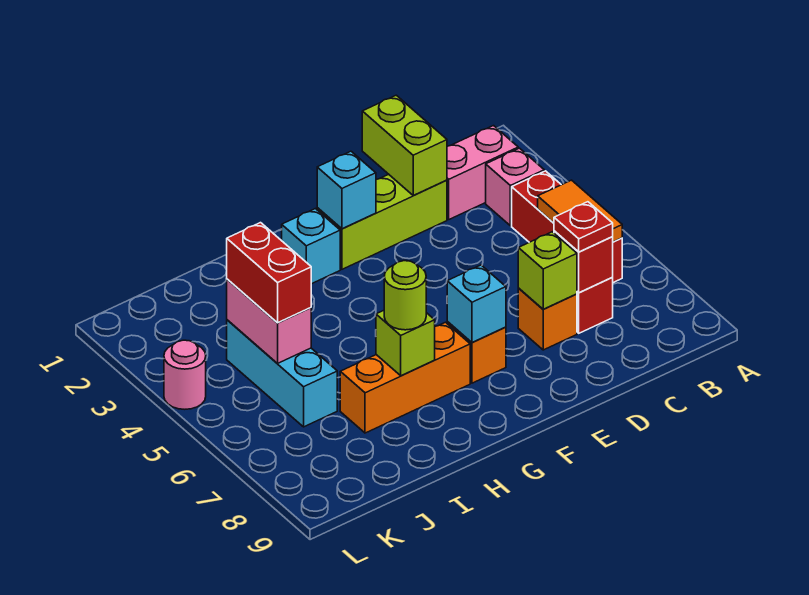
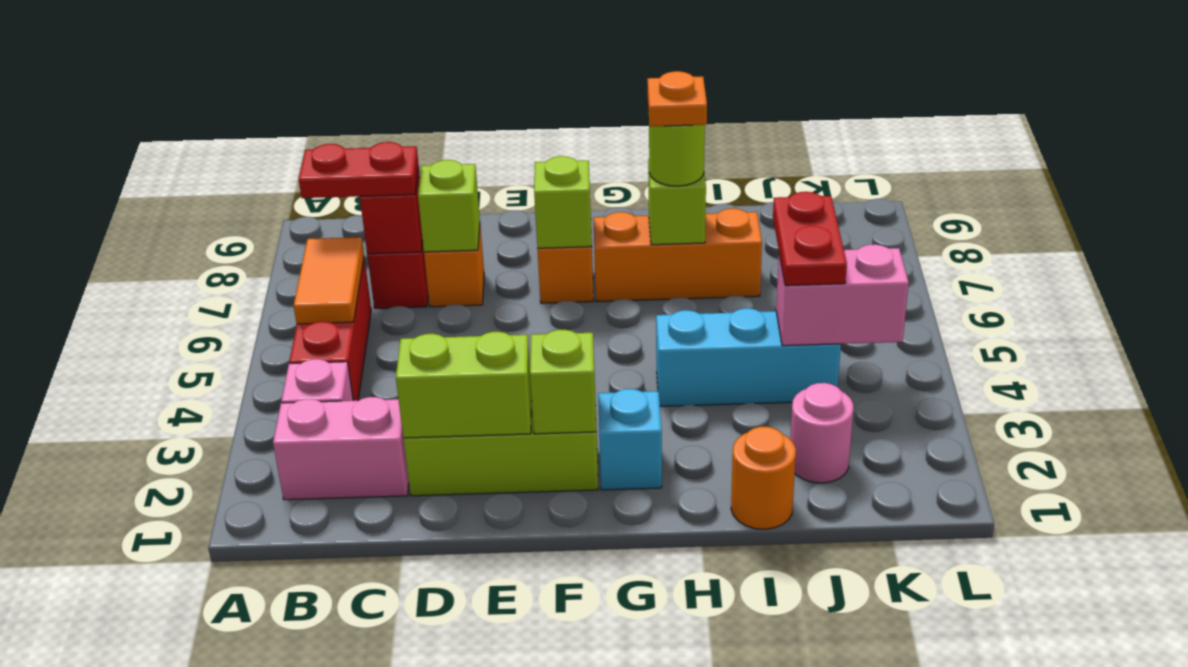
red 1x1 plate [554,202,613,252] -> red 1x2 plate [299,142,419,198]
lime 1x2 brick [362,95,447,196] -> lime 1x2 brick turned to [396,332,532,438]
cyan 1x1 brick [317,151,376,229] -> lime 1x1 brick [530,330,596,434]
cyan 1x1 brick [447,265,506,342] -> lime 1x1 brick [534,156,592,248]
none -> orange 1x1 plate [647,71,707,127]
none -> orange 1x1 round brick [731,427,796,529]
cyan 1x3 brick [227,320,337,427] -> cyan 1x3 brick turned to [656,308,841,406]
pink 1x2 brick [227,279,311,364] -> pink 1x2 brick turned to [776,244,909,346]
red 1x2 brick [227,223,311,323] -> red 1x2 plate [773,192,847,286]
pink 1x1 round brick [164,340,206,409] -> pink 1x1 round brick moved to [790,383,853,483]

